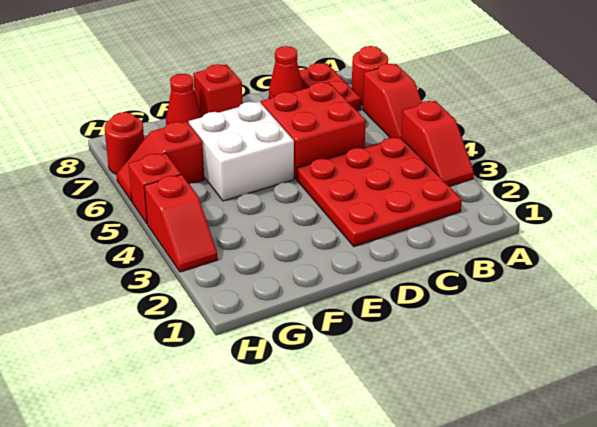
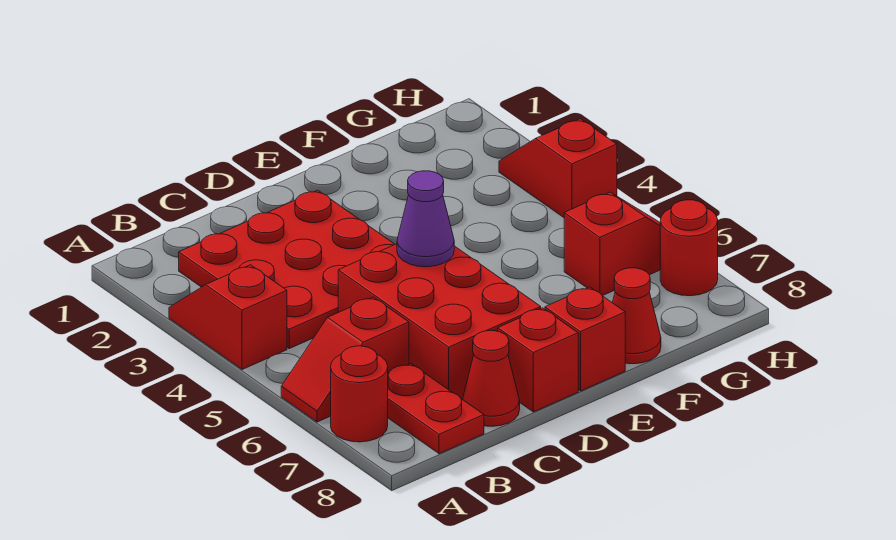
red 1x2 slope [363,64,422,138] -> red 1x2 slope turned to [281,297,409,422]
red 2x2 brick [261,82,366,179] -> red 2x3 brick [338,244,541,399]
none -> purple 1x1 cone [397,171,454,267]
white 2x2 brick [189,102,294,201] -> none
red 1x1 brick [129,153,181,224] -> red 1x1 brick moved to [498,308,578,412]

